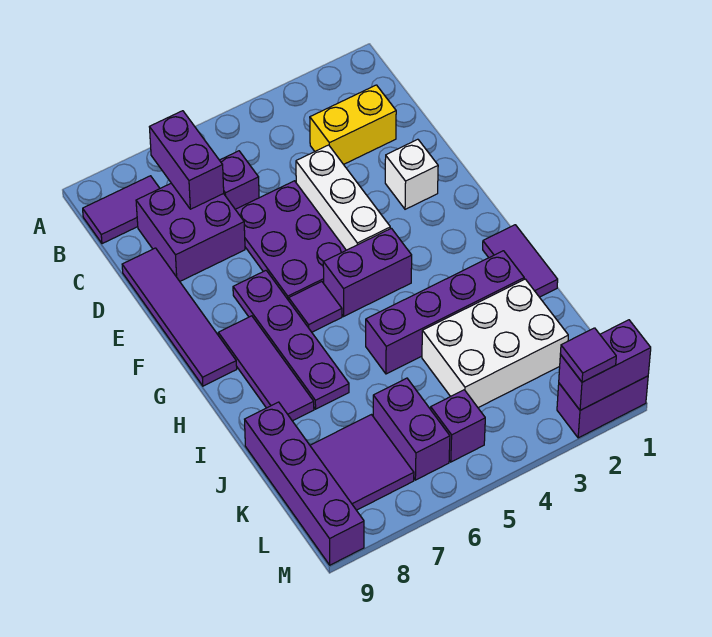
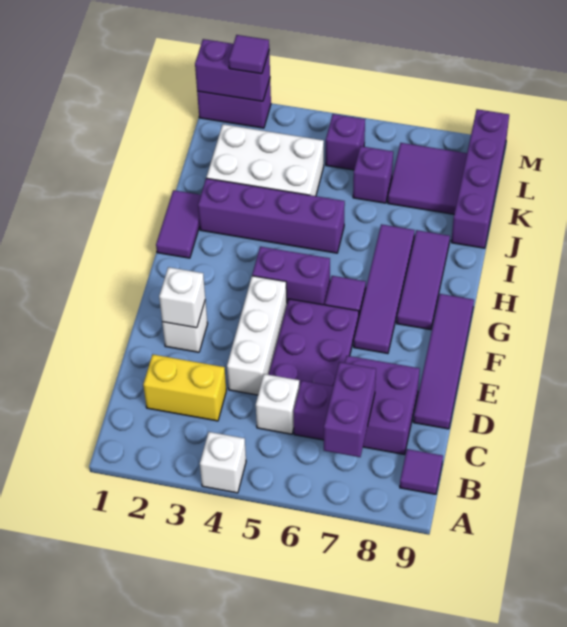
none -> white 1x1 brick [200,432,246,493]
purple 1x2 tile [83,176,160,244] -> purple 1x1 tile [400,449,443,494]
none -> white 1x1 brick [256,374,299,434]
none -> white 1x1 brick [159,267,205,328]
purple 1x4 plate [233,271,349,409] -> purple 1x4 tile [354,224,415,354]
purple 1x2 brick [373,378,450,480] -> purple 1x1 brick [353,146,393,203]

